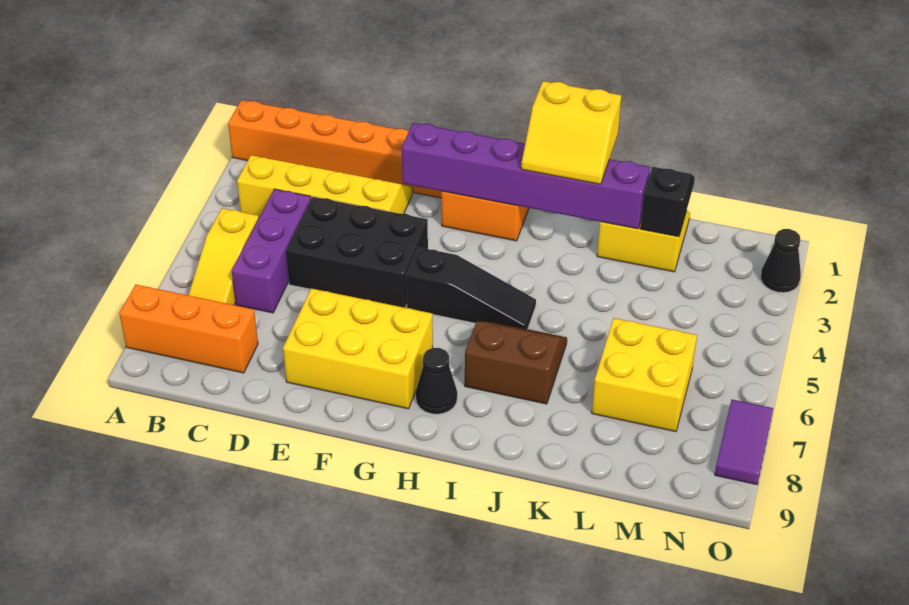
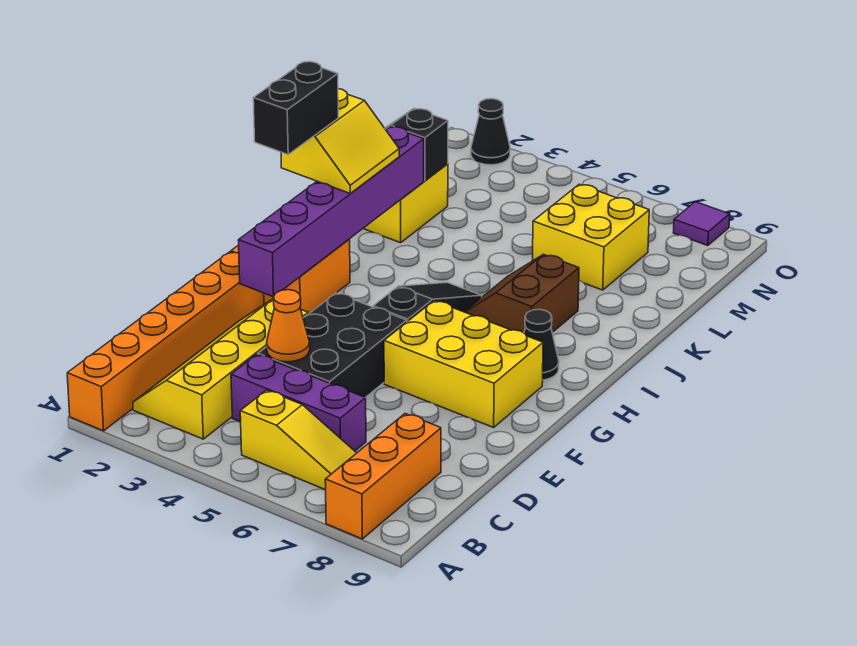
none -> orange 1x1 cone [267,290,310,362]
yellow 2x3 brick [283,288,433,409] -> yellow 2x3 brick turned to [384,301,543,427]
none -> black 1x2 brick [253,62,338,155]
purple 1x2 tile [715,400,773,485] -> purple 1x1 tile [673,202,730,246]

